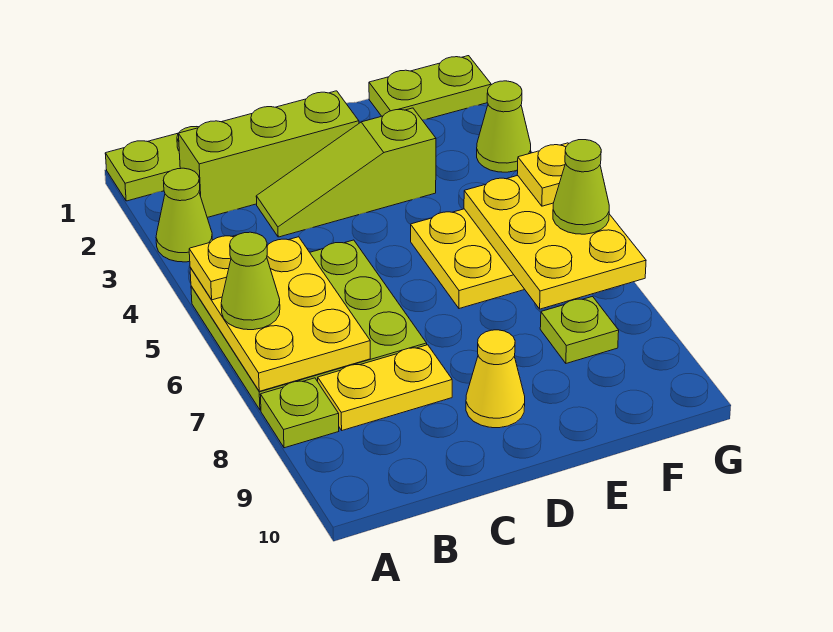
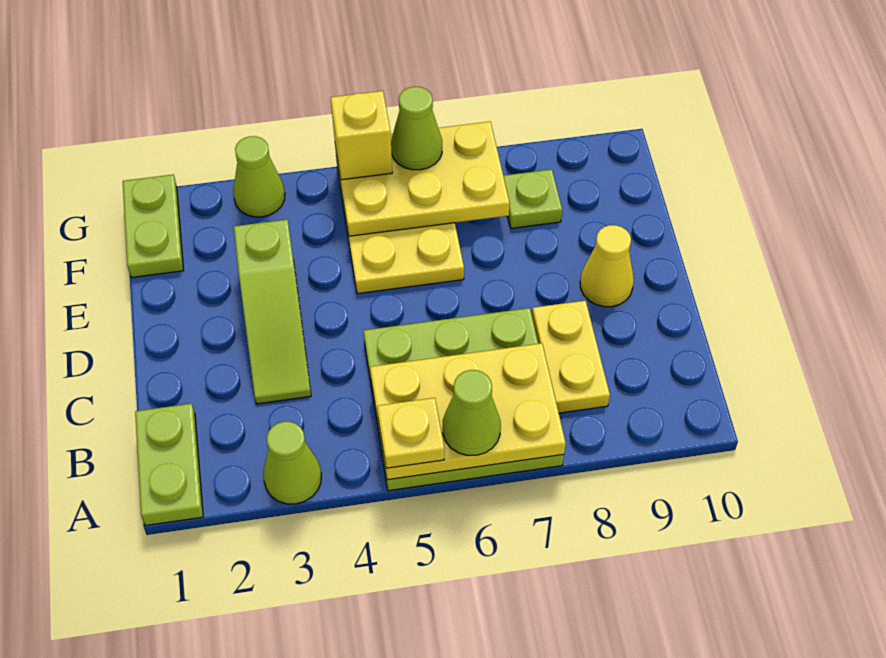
lime 1x1 plate [260,378,339,448] -> none
lime 1x3 brick [178,91,359,218] -> none
yellow 1x1 plate [517,143,569,206] -> yellow 1x1 brick [331,91,392,180]

